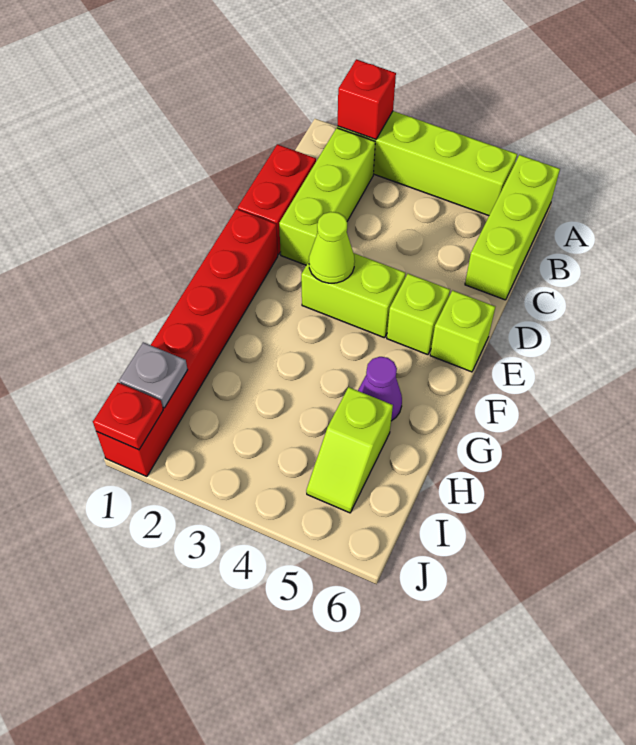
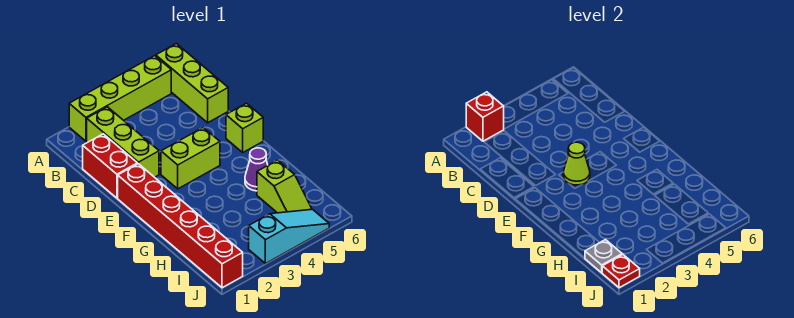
lime 1x1 brick [387,274,450,355] -> none
none -> cyan 1x3 slope [249,209,329,264]

